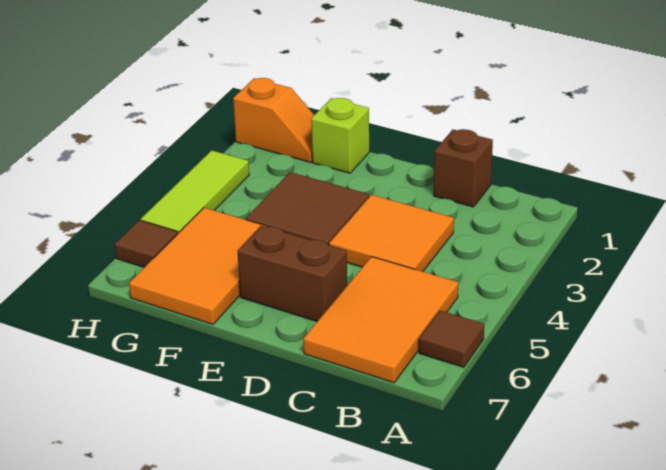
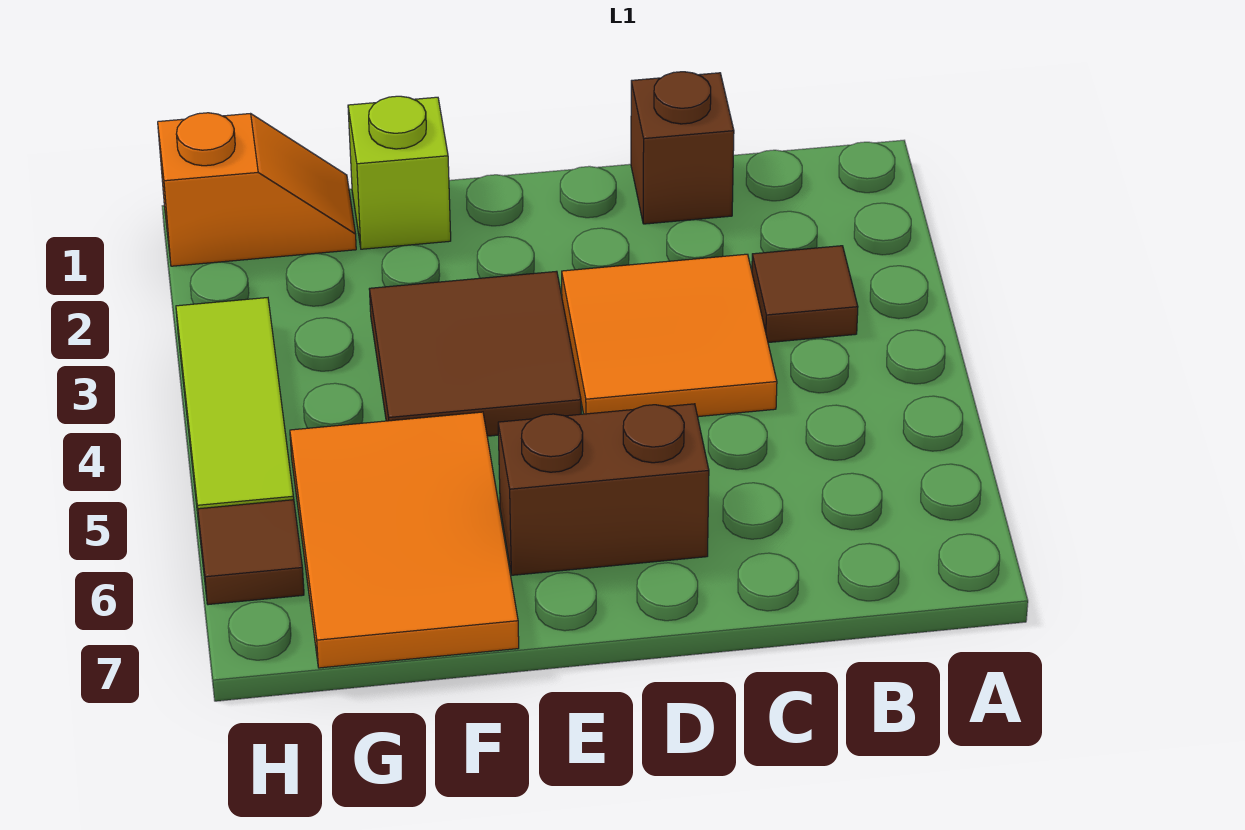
brown 1x1 tile [419,311,484,367] -> brown 1x1 tile moved to [752,246,858,343]
orange 2x3 tile [303,257,458,383] -> none

